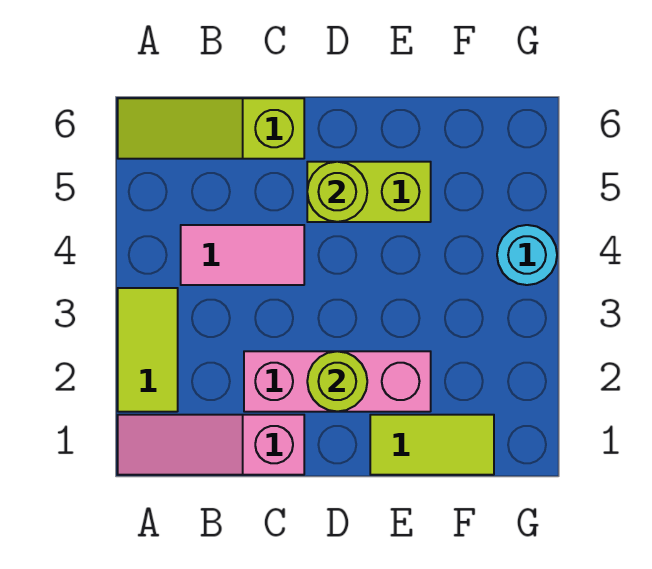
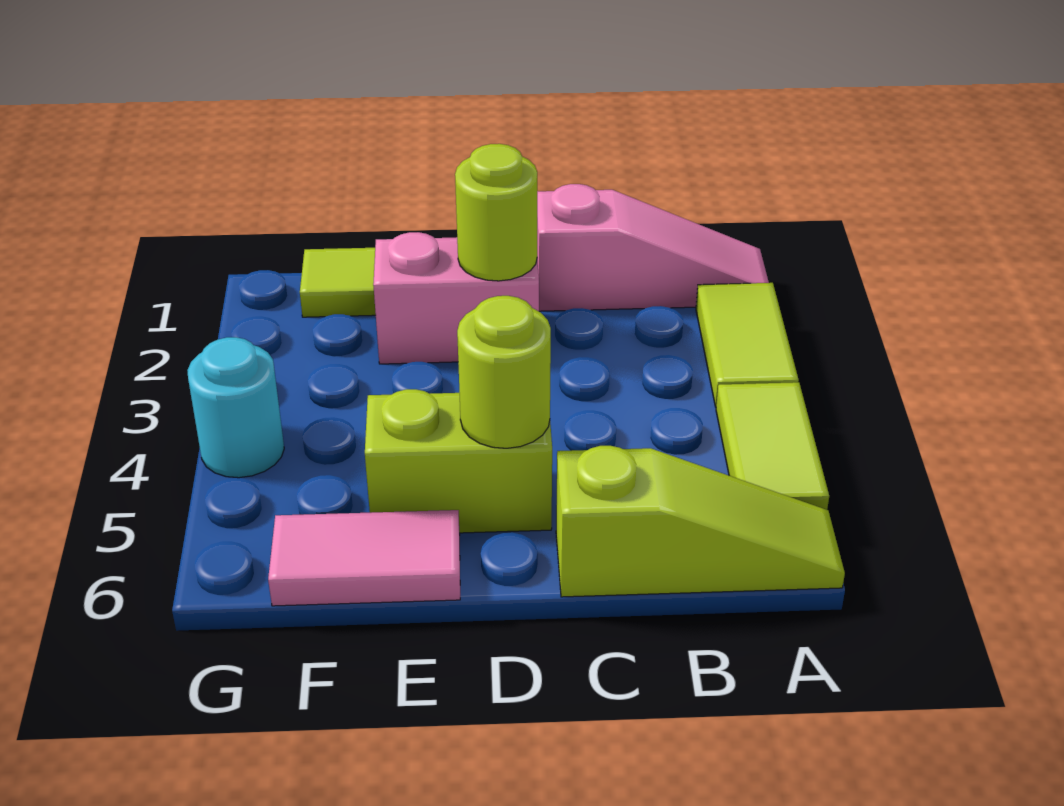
none -> lime 1x2 tile [716,382,829,510]
pink 1x2 tile [181,225,304,285] -> pink 1x2 tile moved to [268,510,460,606]
pink 1x3 brick [244,351,431,412] -> pink 1x2 brick [373,232,539,364]

